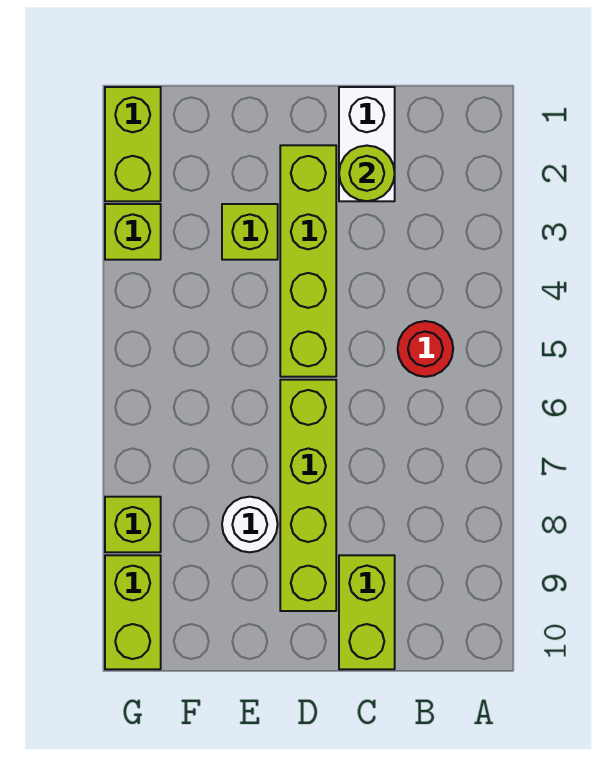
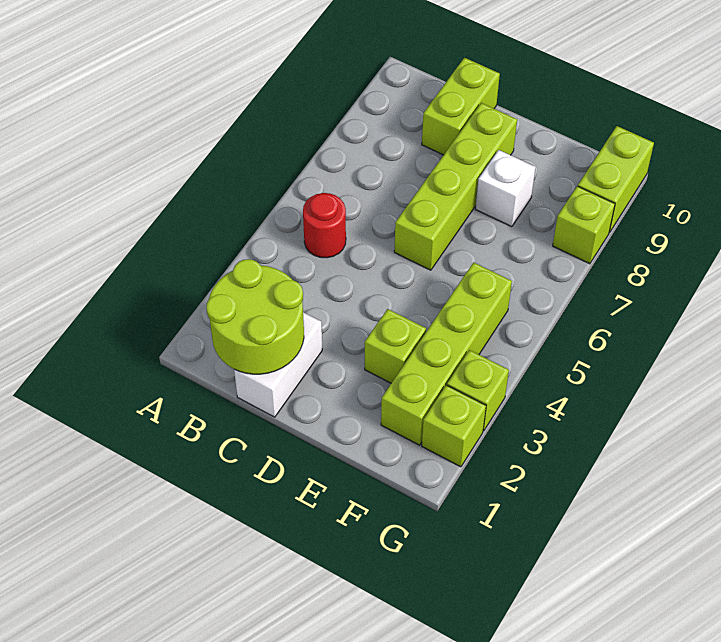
lime 1x1 round brick [339,146,395,201] -> lime 2x2 round brick [206,259,304,374]
lime 1x4 brick [280,145,336,377] -> lime 1x4 brick moved to [381,262,512,445]
white 1x1 round brick [222,497,278,552] -> white 1x1 brick [476,150,536,227]
lime 1x2 brick [105,87,161,201] -> lime 1x1 brick [422,385,486,467]

